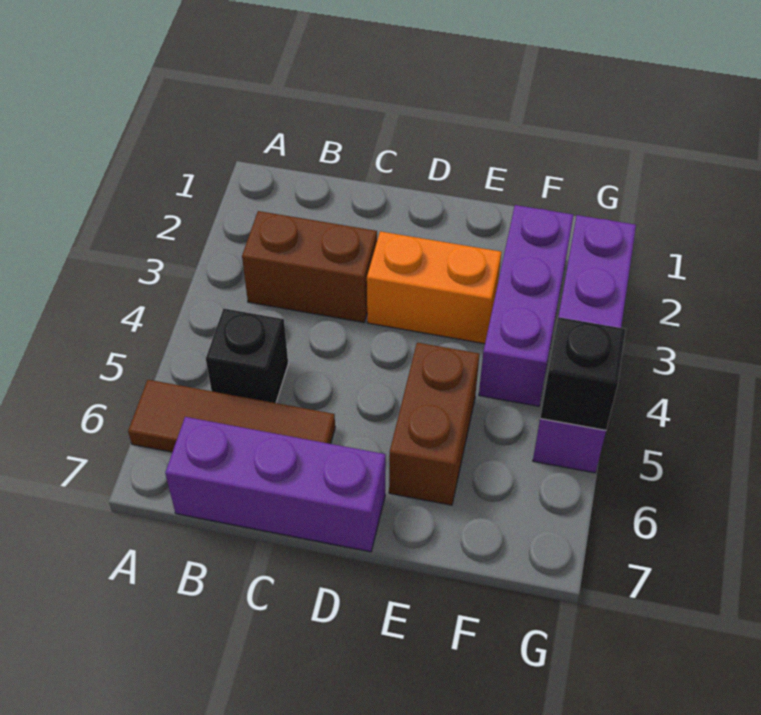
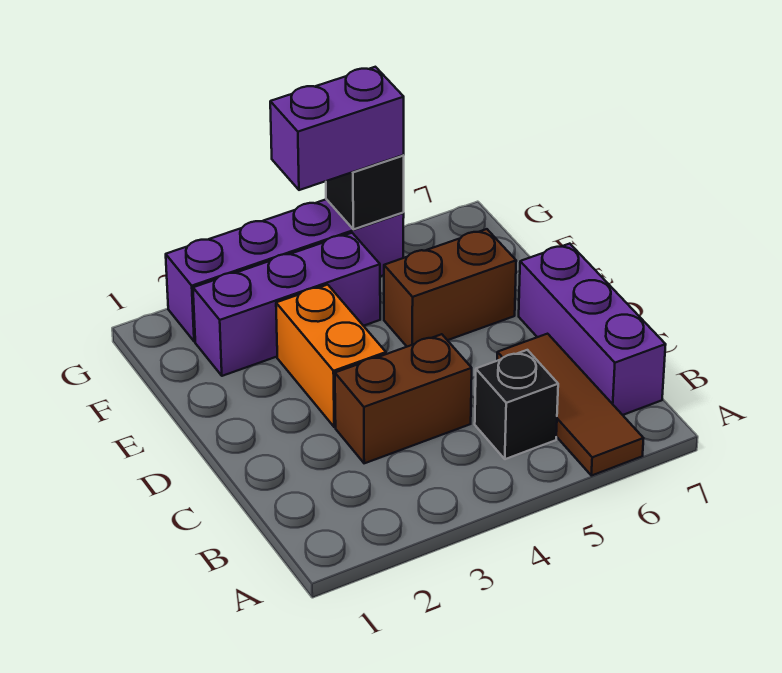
brown 1x2 brick [242,211,377,322] -> brown 1x2 brick turned to [335,334,472,463]
none -> purple 1x2 brick [270,67,404,190]

